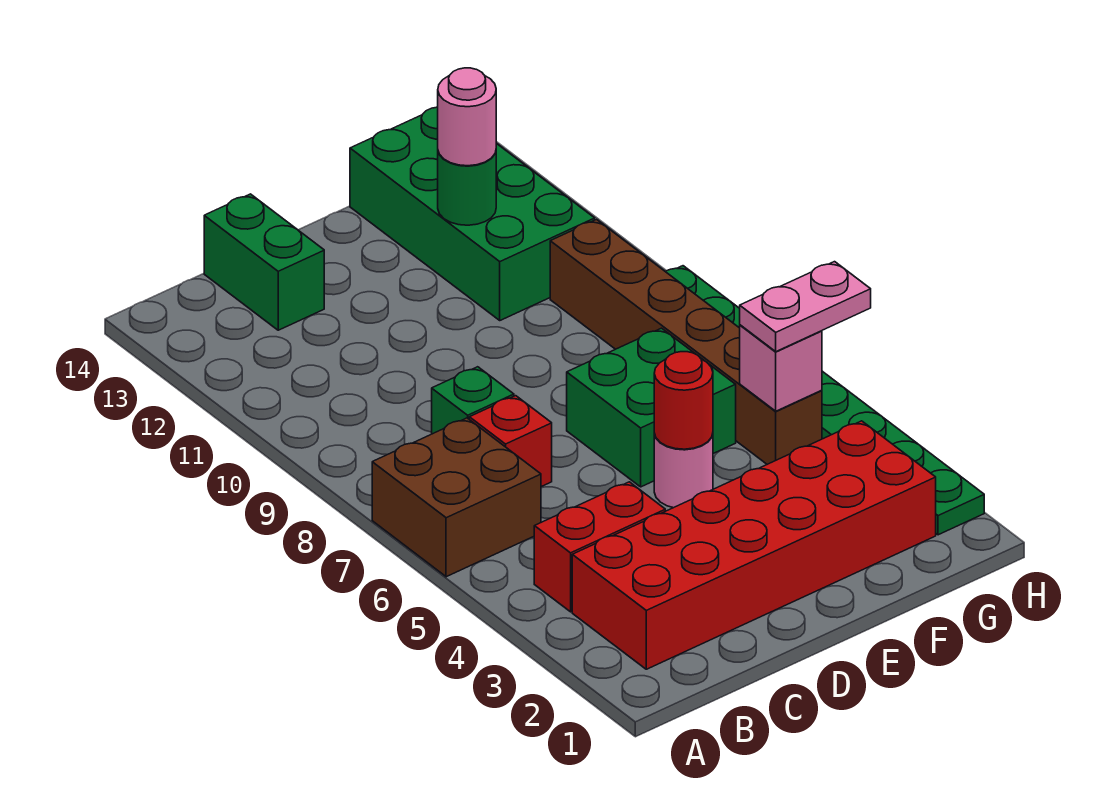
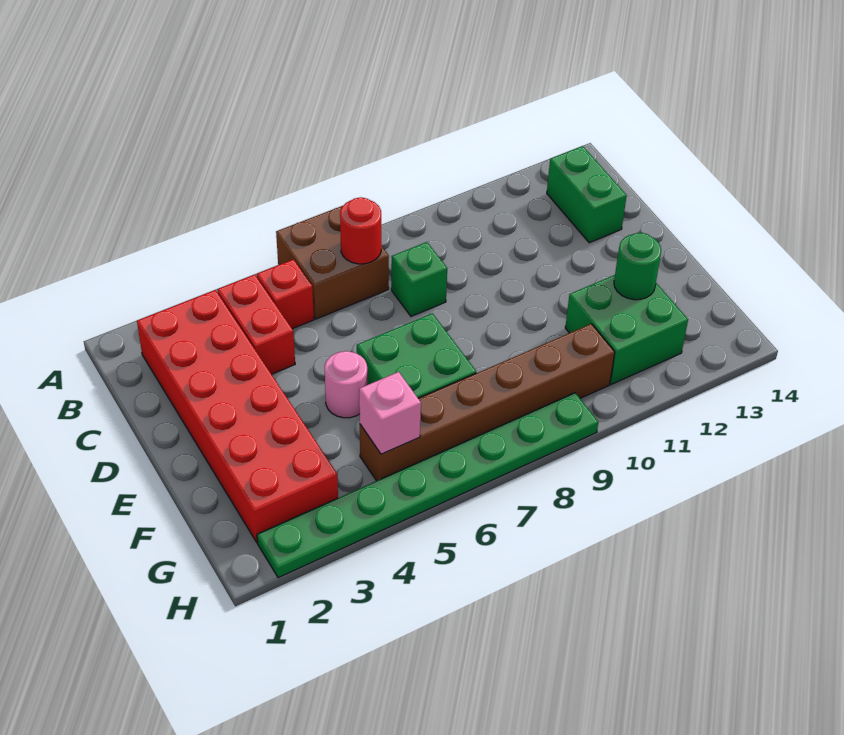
red 1x1 brick [469,396,552,487] -> red 1x1 brick moved to [257,259,314,329]
green 1x2 brick [204,194,324,330] -> green 1x2 brick turned to [547,146,627,243]
red 1x1 round brick [654,352,713,449] -> red 1x1 round brick moved to [340,197,381,264]
green 2x4 brick [350,107,595,320] -> green 2x2 brick [565,275,688,384]
pink 1x1 round brick [438,68,496,166] -> none
pink 1x2 plate [740,262,871,352] -> none

